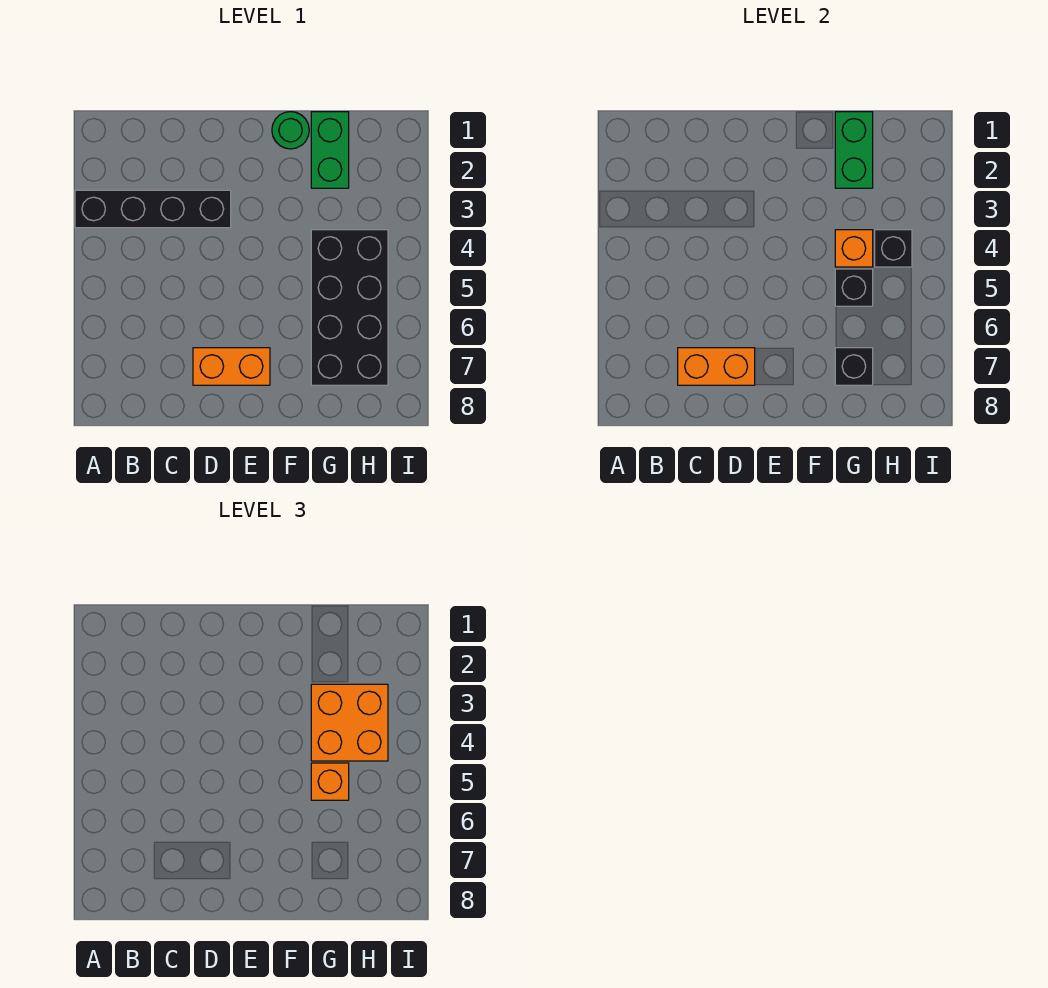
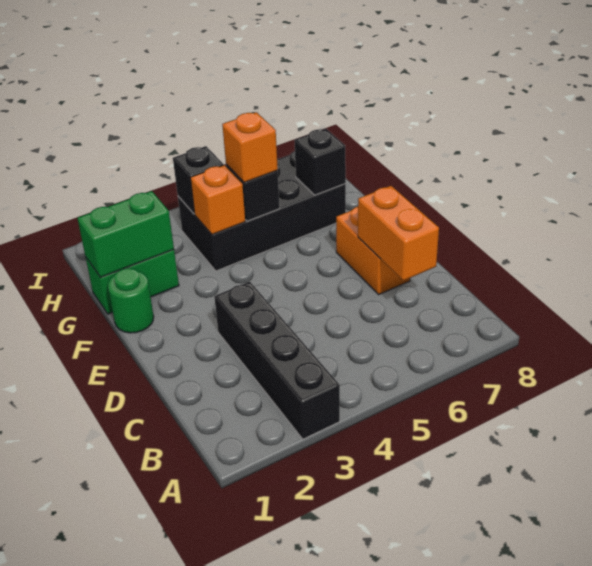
orange 2x2 brick [311,684,388,761] -> none

